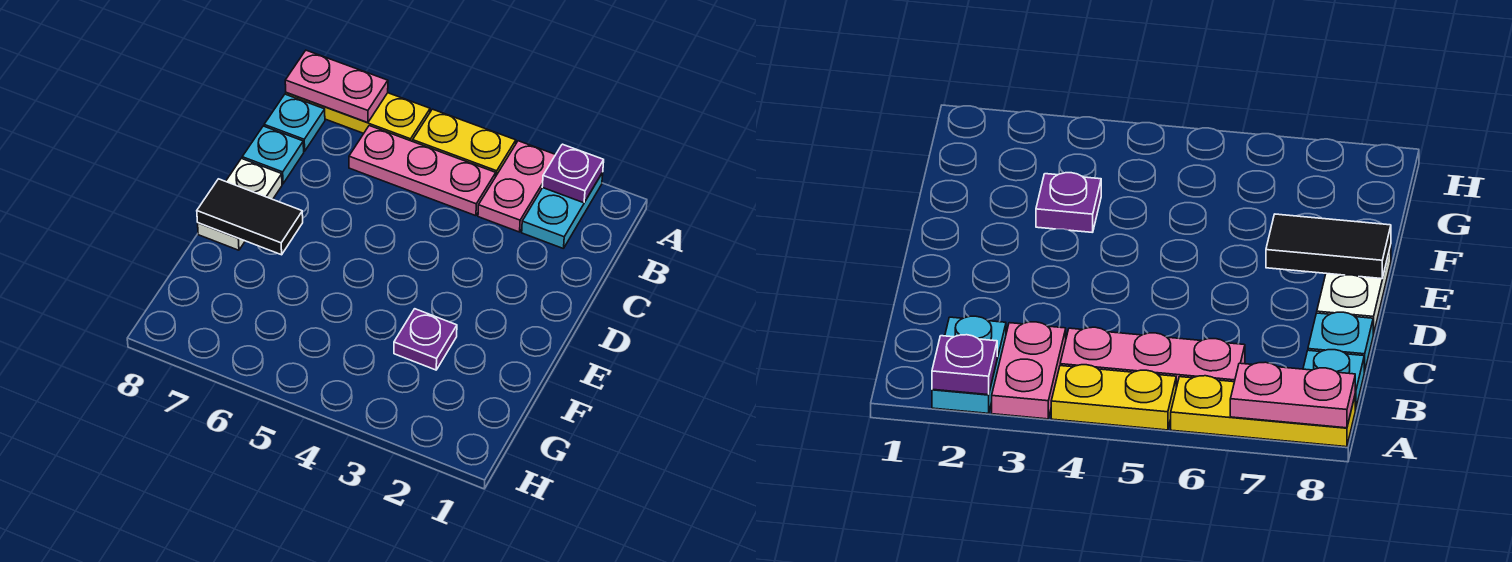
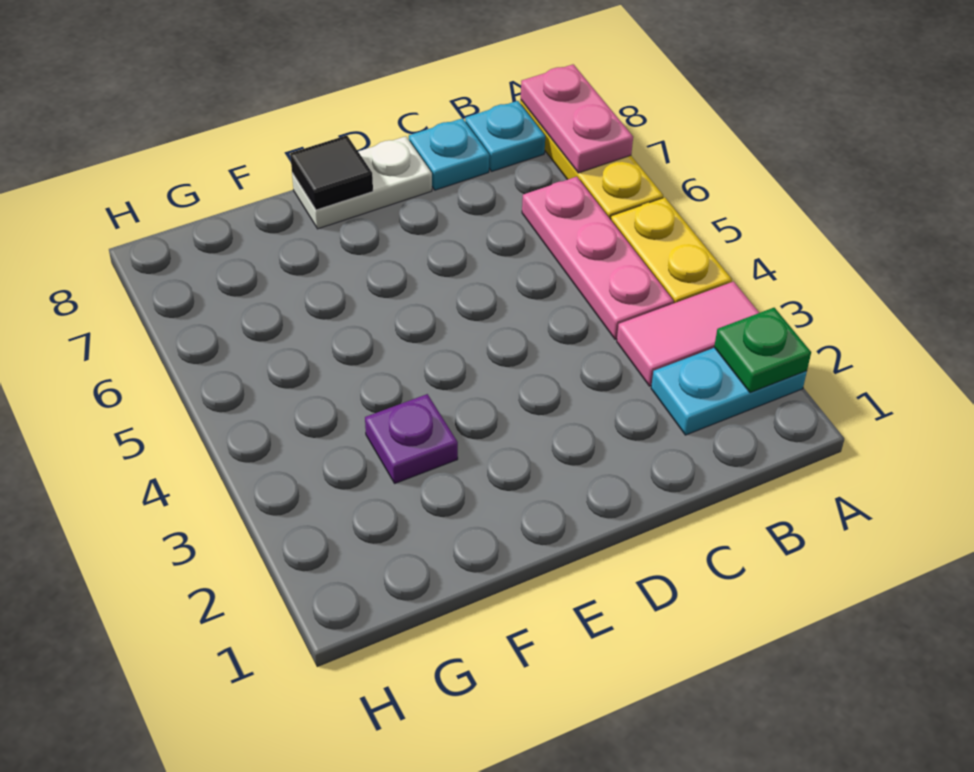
purple 1x1 plate [542,144,604,203] -> green 1x1 plate [714,308,811,393]
pink 1x2 plate [478,141,556,232] -> pink 1x2 tile [617,281,759,386]
black 1x2 tile [197,179,303,255] -> black 1x1 tile [290,135,373,210]

